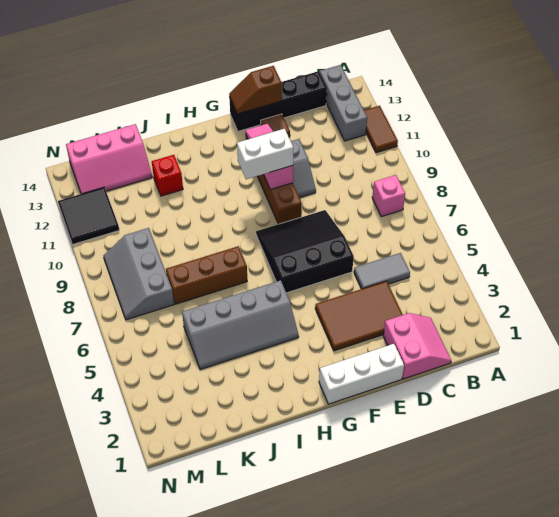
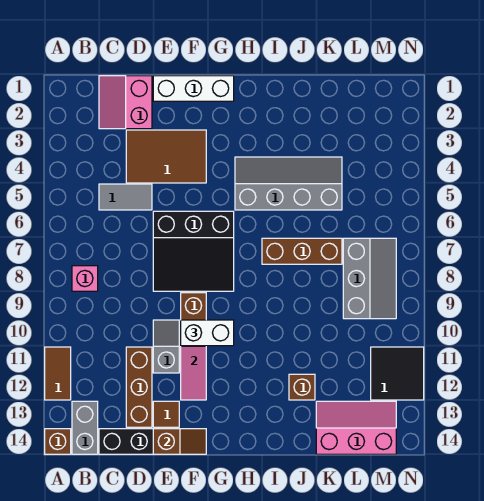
none -> brown 1x1 brick [45,429,71,454]
grey 1x3 brick [320,65,367,141] -> grey 1x2 brick [72,401,98,454]
none -> brown 1x3 brick [126,347,152,427]
red 1x1 brick [152,155,183,196] -> brown 1x1 brick [289,374,315,400]

